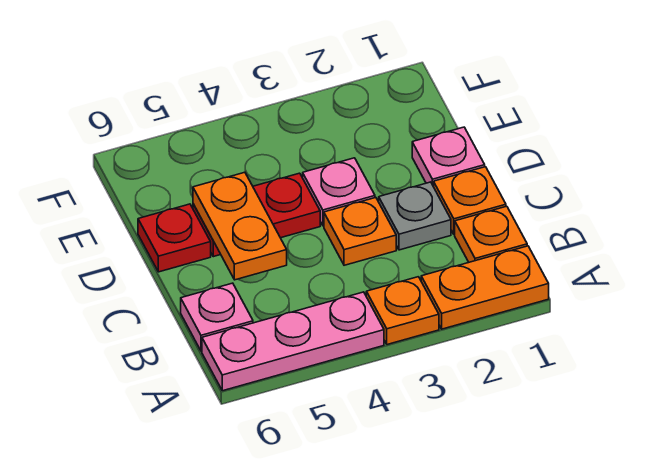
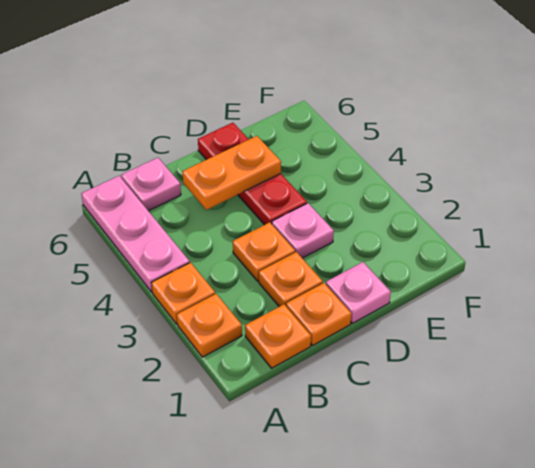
orange 1x2 plate [421,246,549,329] -> orange 1x1 plate [177,294,242,357]
grey 1x1 plate [379,182,451,250] -> orange 1x1 plate [259,252,323,307]

